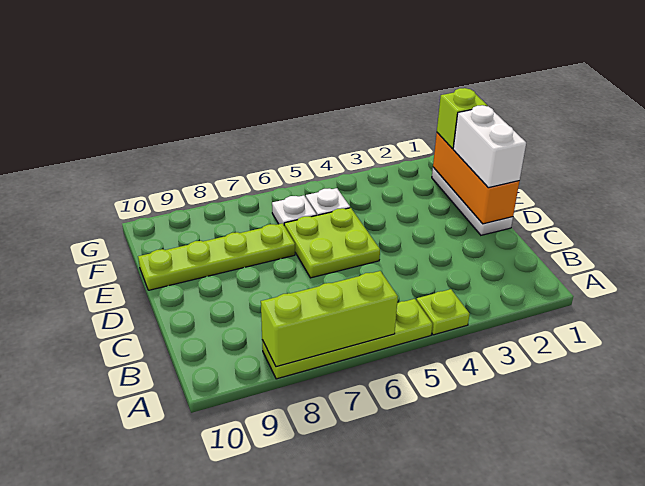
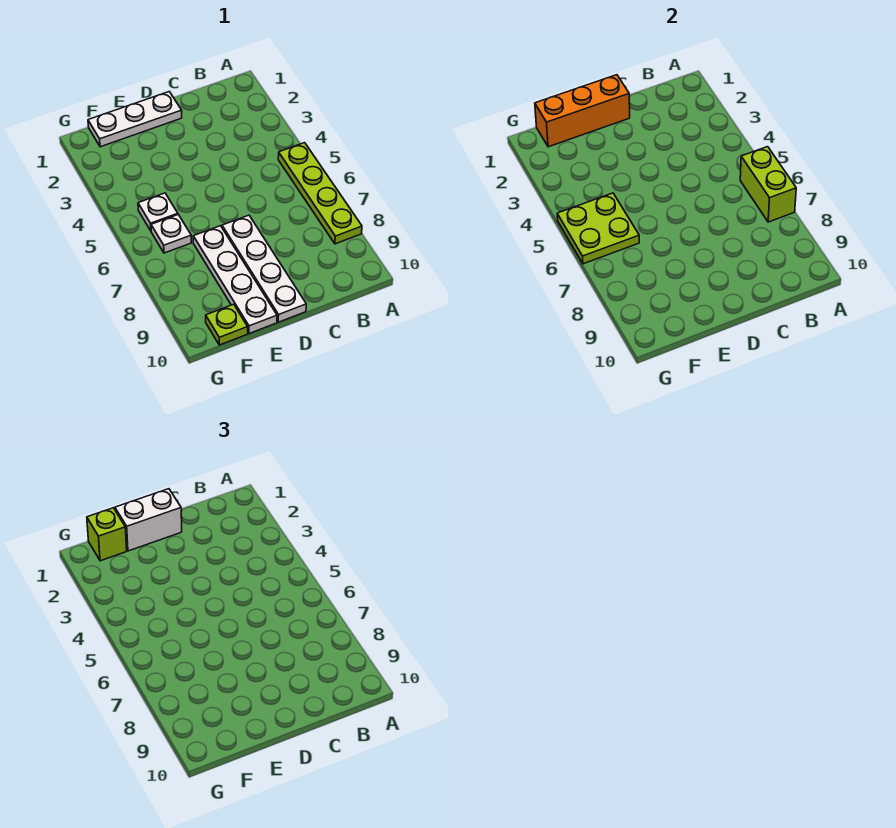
lime 1x1 plate [416,289,470,335] -> lime 1x1 plate moved to [206,304,248,345]
lime 1x3 brick [261,271,398,367] -> lime 1x2 brick [740,147,796,222]
lime 2x2 plate [284,208,380,278] -> lime 2x2 plate moved to [557,193,639,264]
none -> white 1x4 plate [222,215,306,322]
lime 1x4 plate [138,223,295,290] -> white 1x4 plate [193,226,277,334]

